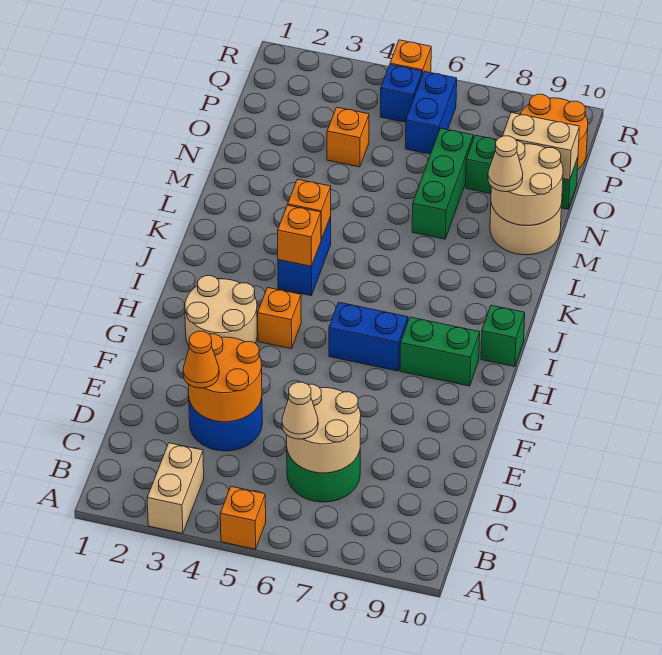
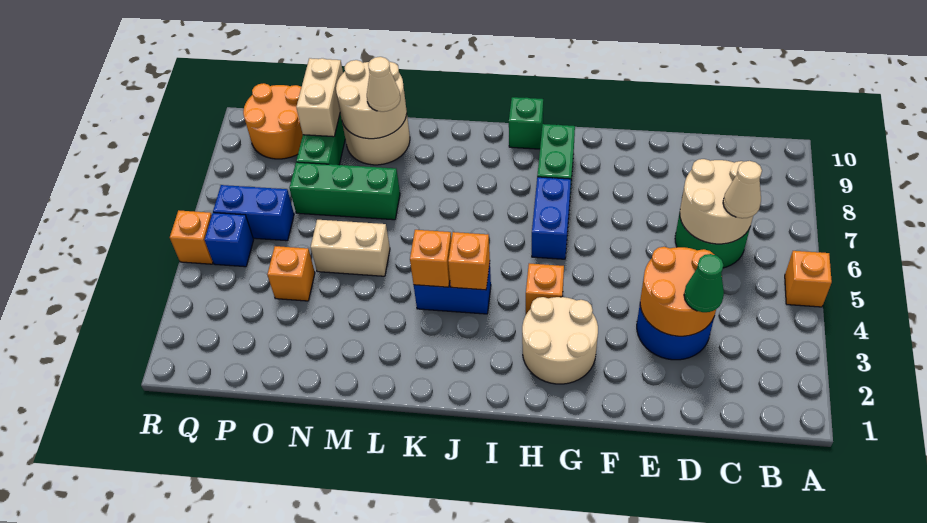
tan 1x2 brick [147,443,204,534] -> tan 1x2 brick moved to [311,220,390,276]
orange 1x1 cone [183,331,219,388] -> green 1x1 cone [684,254,724,312]

